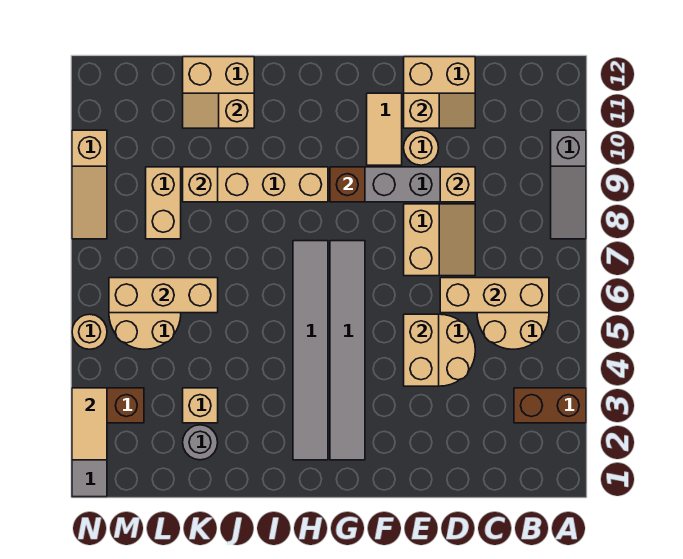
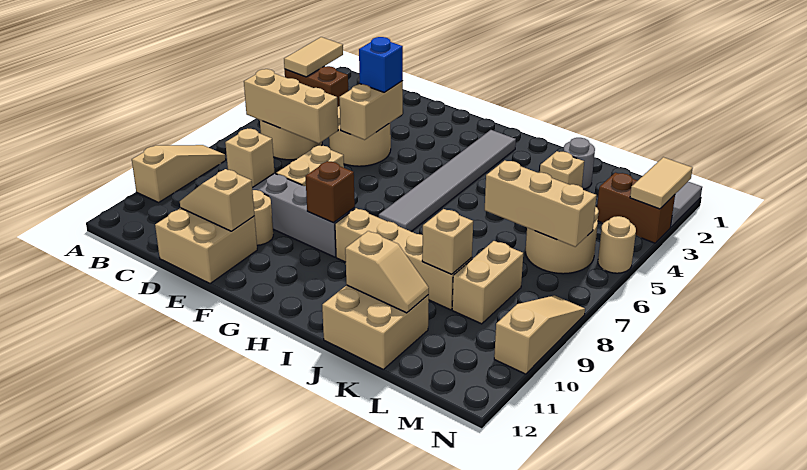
grey 1x3 slope [551,130,586,239] -> tan 1x3 slope [132,145,226,202]
none -> blue 1x1 brick [359,37,403,92]
tan 1x2 tile [367,93,402,165] -> tan 1x2 tile moved to [284,37,343,77]
grey 1x6 tile [330,241,365,460] -> none

